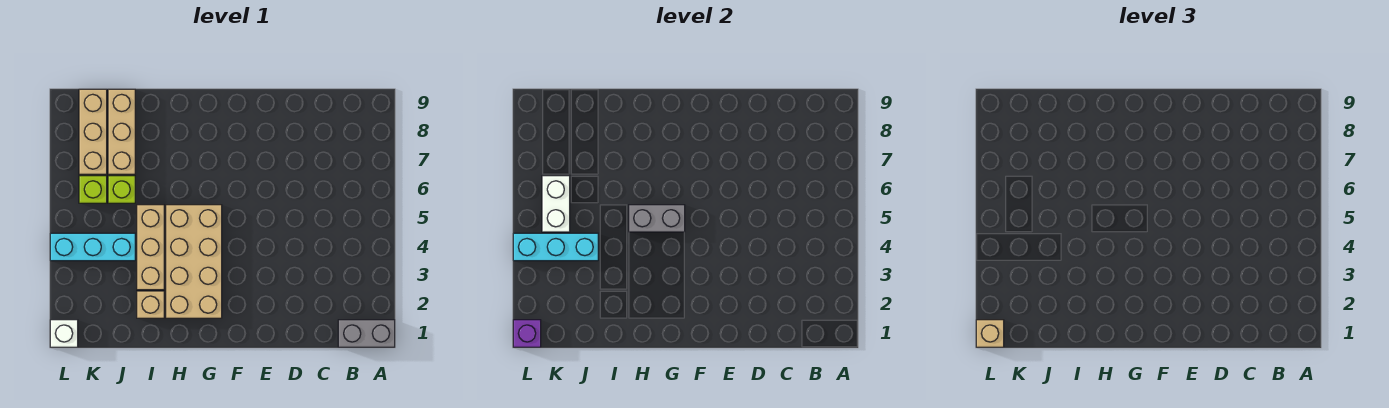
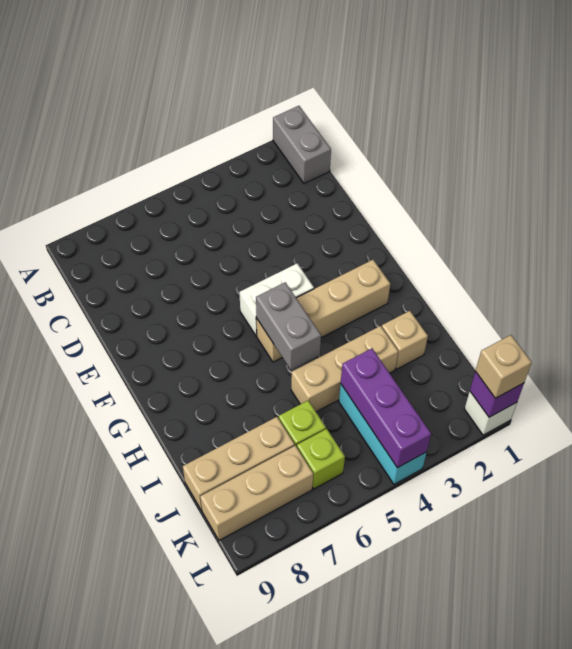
tan 2x4 brick [166,205,222,318] -> tan 1x4 brick [256,260,390,362]
cyan 1x3 brick [513,233,598,261] -> purple 1x3 brick [341,349,431,468]
white 1x2 brick [542,176,570,232] -> white 1x2 brick moved to [239,263,314,336]

